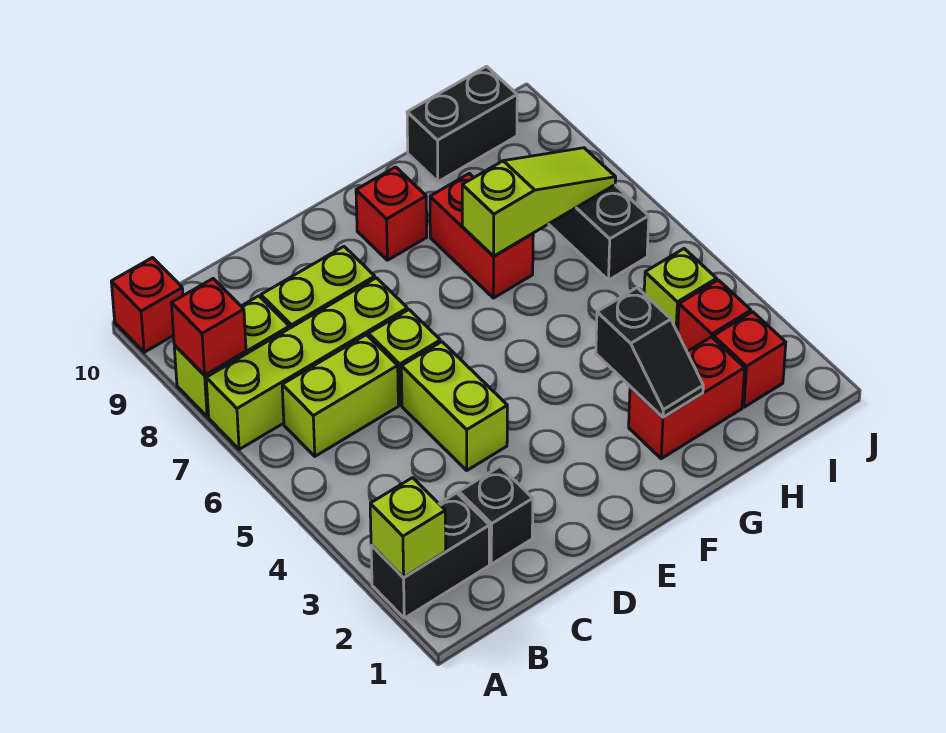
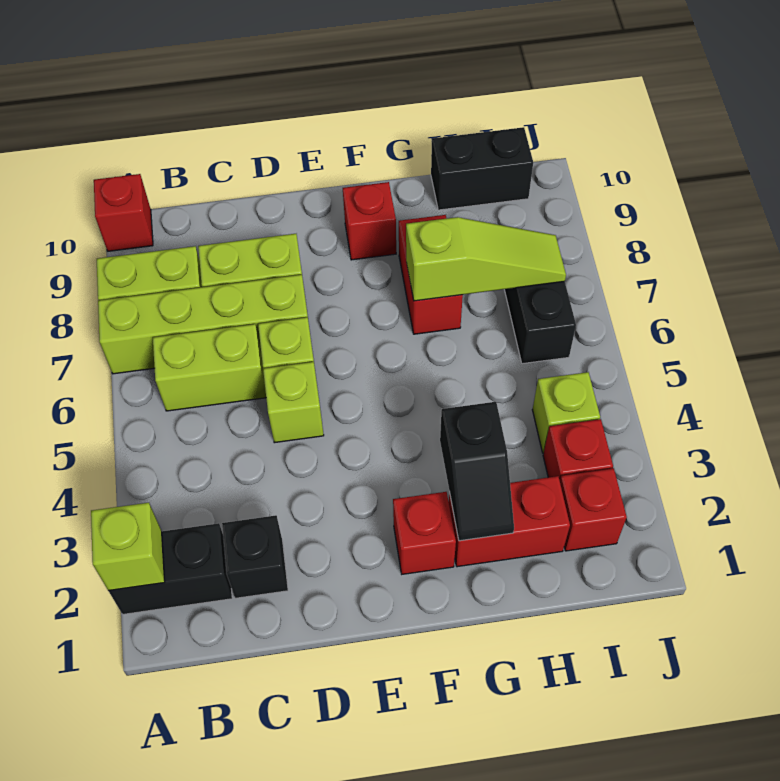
red 1x1 brick [171,279,246,375] -> red 1x1 brick moved to [393,492,456,574]
lime 1x2 brick [401,342,507,470] -> lime 1x1 brick [263,362,324,443]

